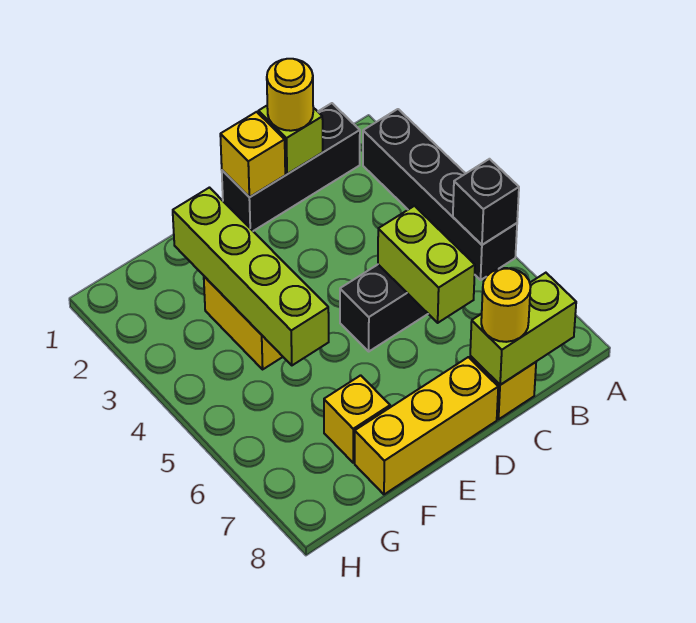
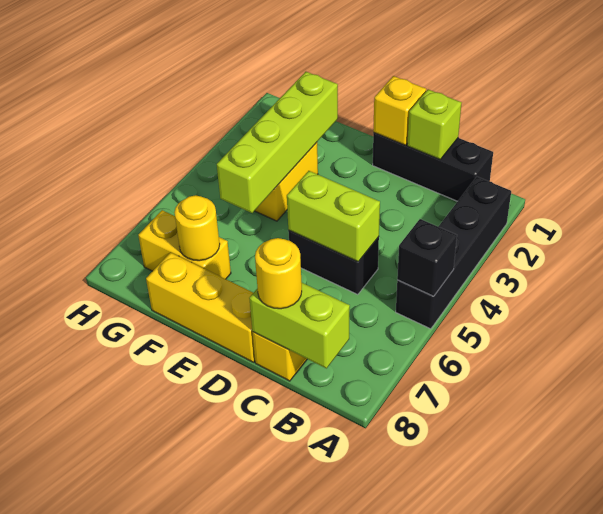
yellow 1x1 round brick [267,59,313,131] -> yellow 1x1 round brick moved to [174,195,220,261]
lime 1x2 brick [378,206,475,323] -> lime 1x2 brick turned to [287,171,380,262]
yellow 1x1 brick [324,375,390,463] -> yellow 1x2 brick [138,210,231,279]

